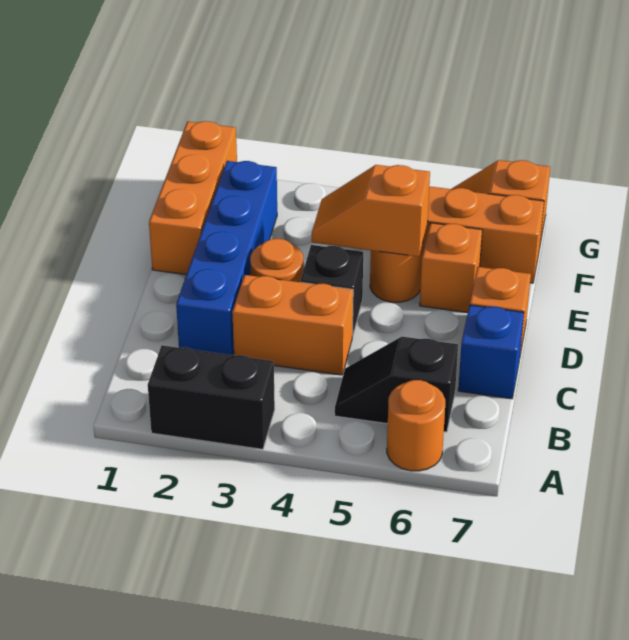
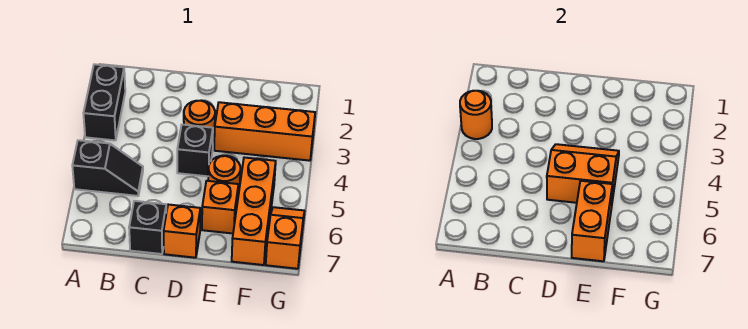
orange 1x1 round brick [387,380,445,471] -> orange 1x1 round brick moved to [460,91,492,139]
black 1x2 slope [335,337,458,432] -> black 1x2 slope turned to [72,140,143,196]
blue 1x4 brick [176,161,277,355] -> none
orange 1x2 brick [232,275,353,375] -> orange 1x2 brick moved to [572,181,612,261]
blue 1x1 brick [458,305,524,399] -> black 1x1 brick [129,201,166,254]
orange 1x3 brick [149,121,237,275] -> orange 1x3 brick moved to [214,102,315,161]
orange 1x2 slope [312,165,430,257] -> orange 2x2 slope [547,144,619,203]

